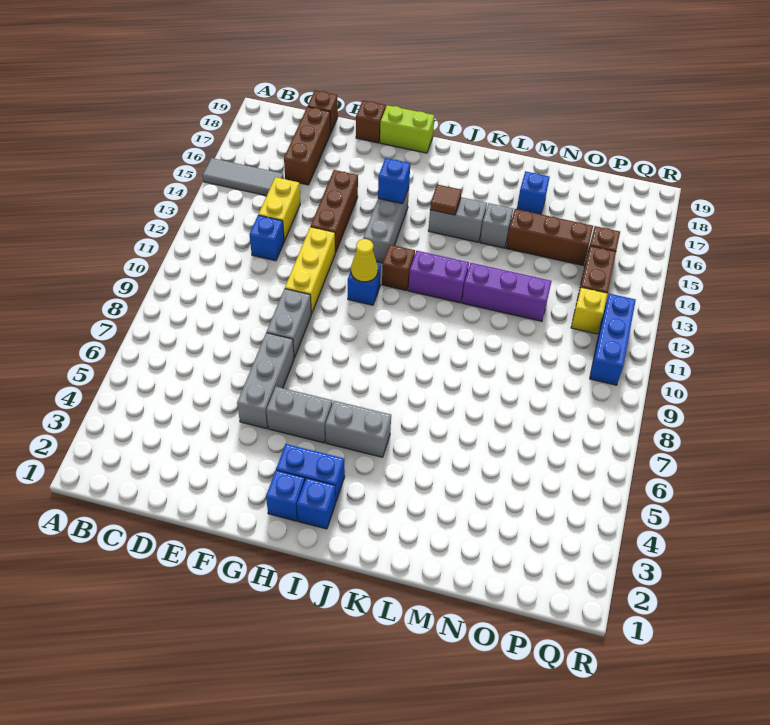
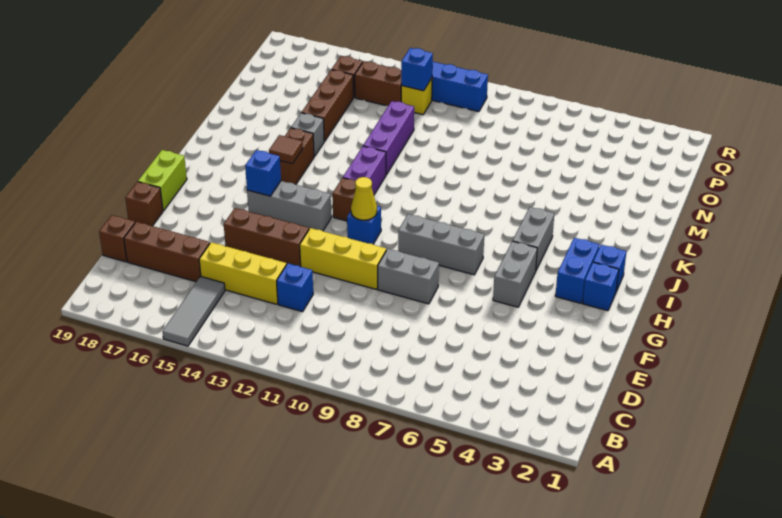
yellow 1x2 brick [258,177,300,241] -> yellow 1x3 brick [199,242,286,304]
grey 1x3 brick [237,333,294,429] -> grey 1x3 brick moved to [398,214,484,275]
grey 1x2 brick [428,197,487,242] -> brown 1x2 brick [280,128,314,185]
blue 1x1 brick [517,171,550,214] -> blue 1x1 brick moved to [401,48,433,91]

